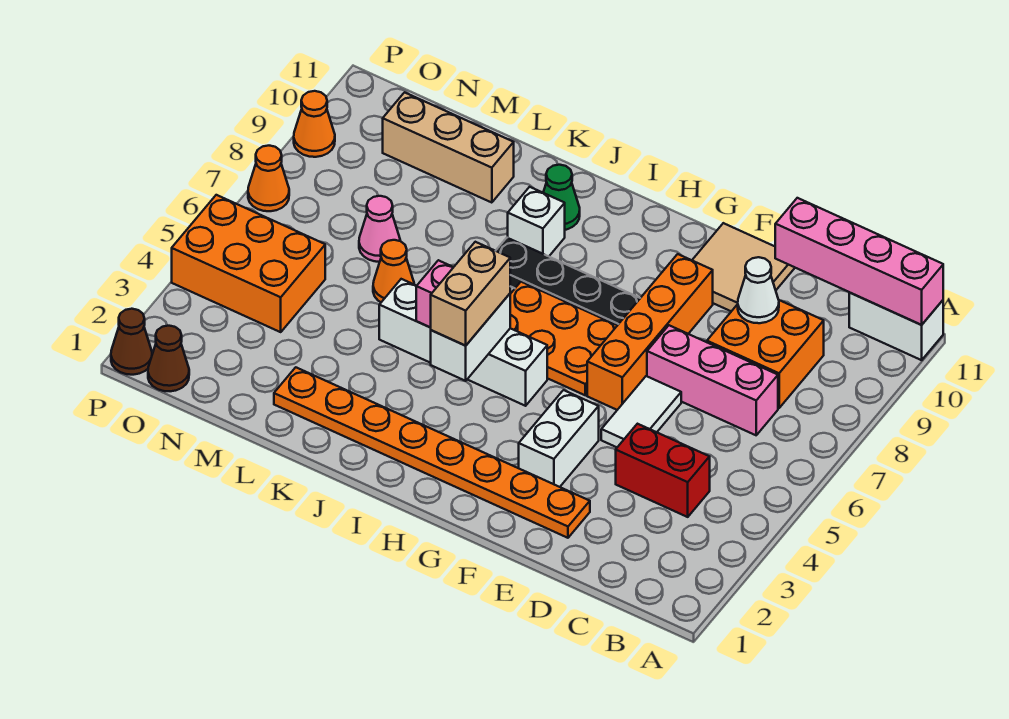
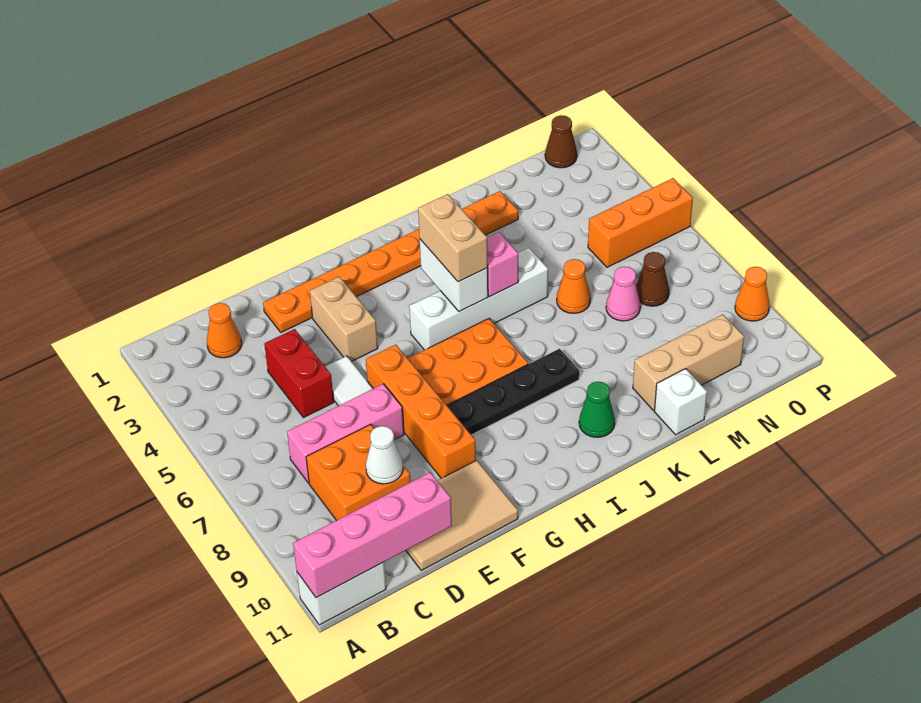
red 1x2 brick [616,424,710,517] -> red 1x2 brick turned to [264,329,334,418]
tan 2x2 tile [692,223,795,311] -> tan 2x3 tile [406,460,518,570]
white 1x2 brick [519,390,599,487] -> tan 1x2 brick [310,277,378,362]
white 1x1 brick [508,187,565,256] -> white 1x1 brick moved to [655,369,707,435]
orange 2x3 brick [172,195,325,332] -> orange 1x3 brick [588,178,693,267]
brown 1x1 cone [111,309,152,375] -> brown 1x1 cone moved to [636,252,669,306]
orange 1x1 cone [248,146,289,211] -> orange 1x1 cone moved to [207,303,242,358]

